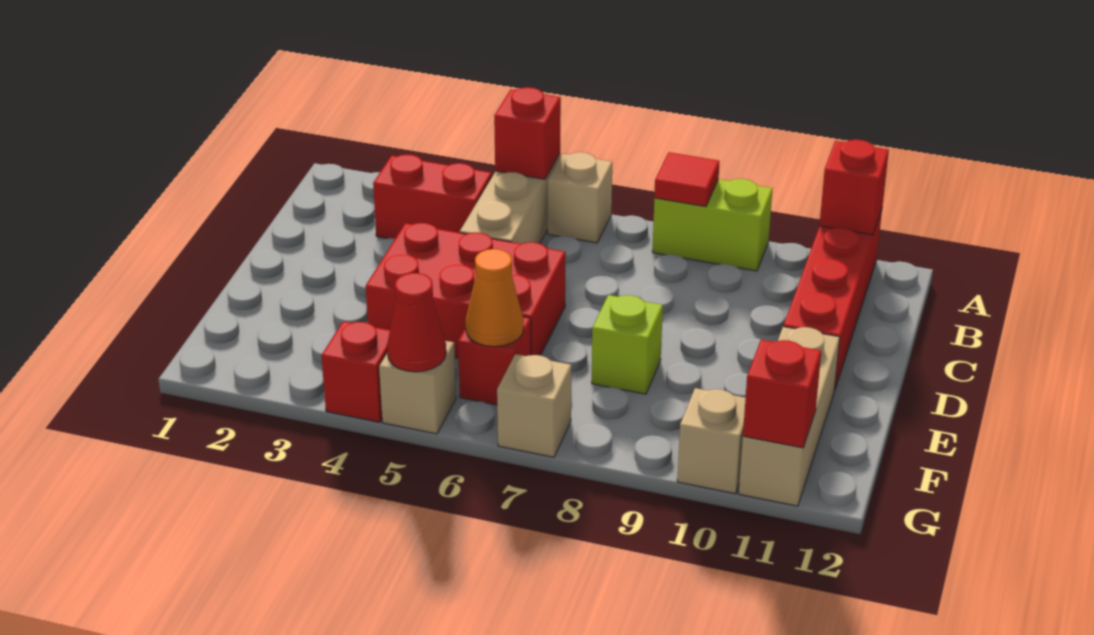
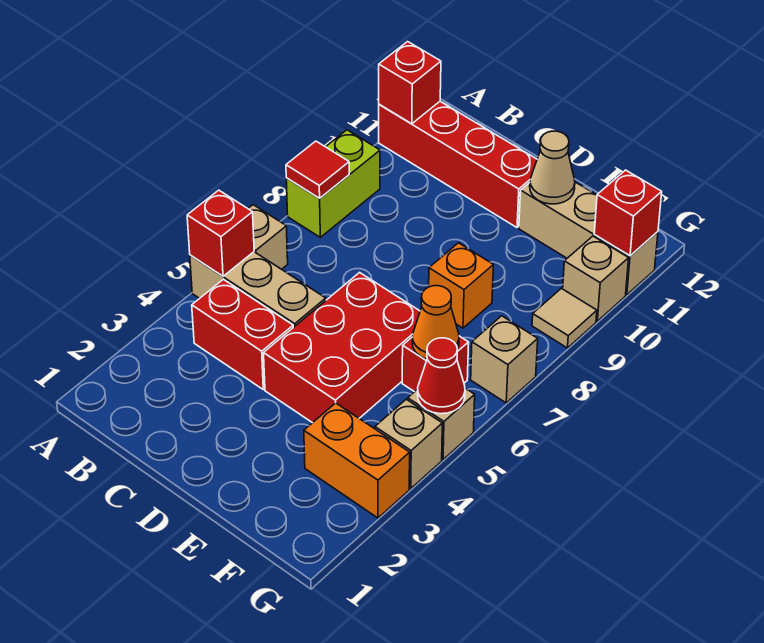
red 1x2 brick [373,155,492,239] -> red 1x2 brick turned to [192,279,293,389]
lime 1x1 brick [592,295,663,394] -> orange 1x1 brick [429,243,493,328]
none -> tan 1x1 cone [530,131,575,204]
none -> orange 1x2 brick [304,403,410,518]
red 1x1 brick [321,321,390,422] -> tan 1x1 brick [375,399,442,489]
none -> tan 1x1 tile [532,288,597,348]

